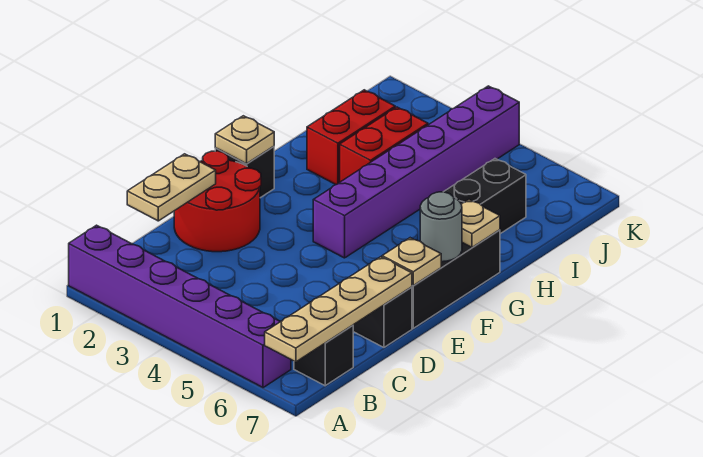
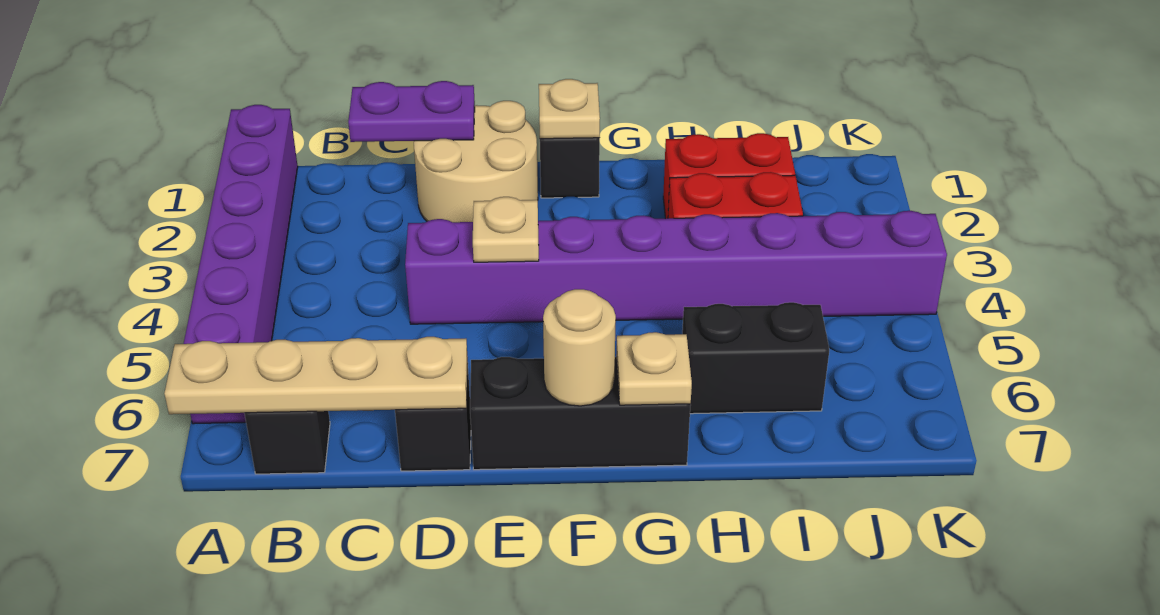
tan 1x2 plate [127,154,216,221] -> purple 1x2 plate [348,81,475,142]
red 2x2 round brick [174,151,261,252] -> tan 2x2 round brick [414,101,538,222]
tan 1x1 plate [382,238,441,286] -> tan 1x1 plate moved to [473,197,539,262]
purple 1x6 brick [313,86,519,258] -> purple 1x8 brick [405,211,947,324]
grey 1x1 round brick [420,192,462,262] -> tan 1x1 round brick [543,289,616,406]

